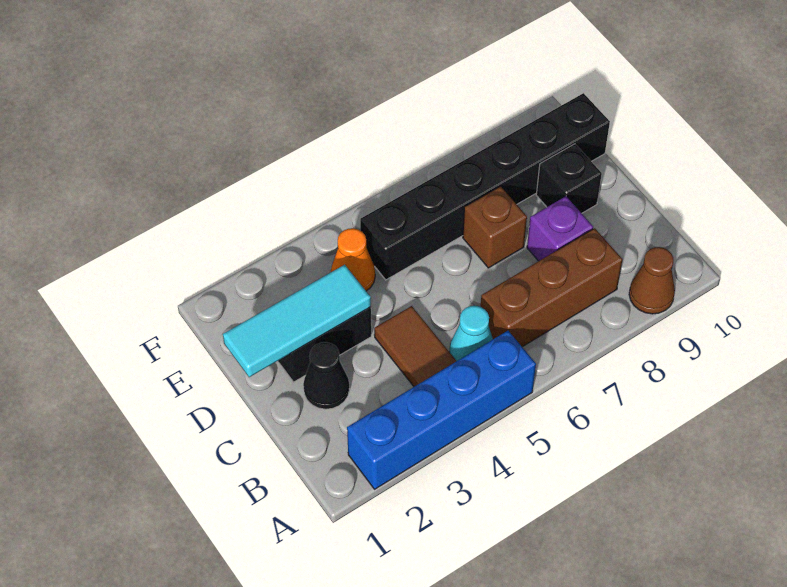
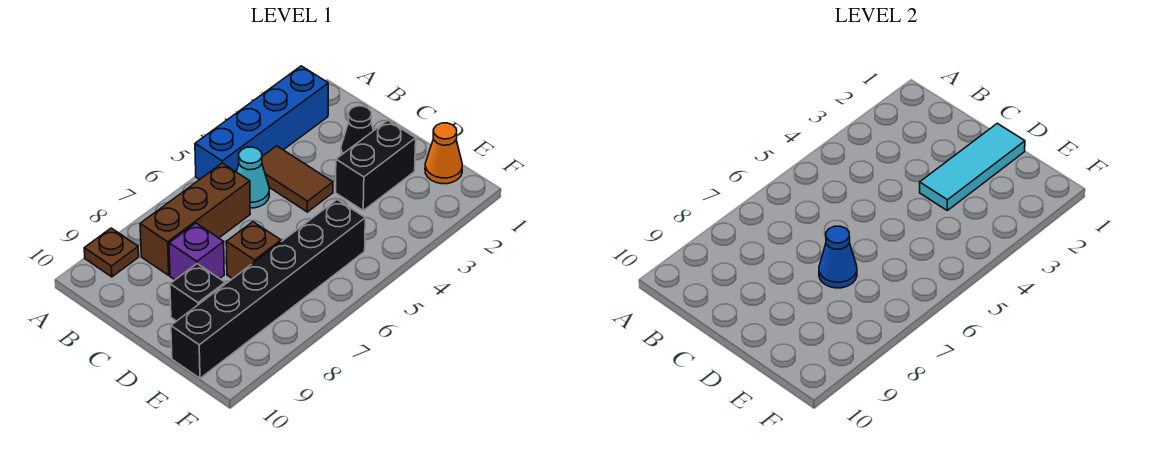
brown 1x1 cone [629,247,675,314] -> brown 1x1 plate [84,228,139,277]
none -> blue 1x1 cone [819,226,857,288]
orange 1x1 cone [331,228,375,291] -> orange 1x1 cone moved to [425,123,462,184]

